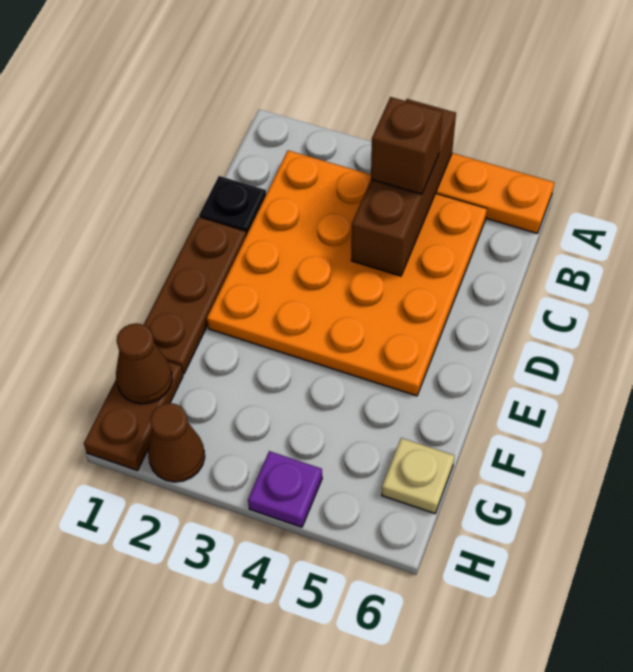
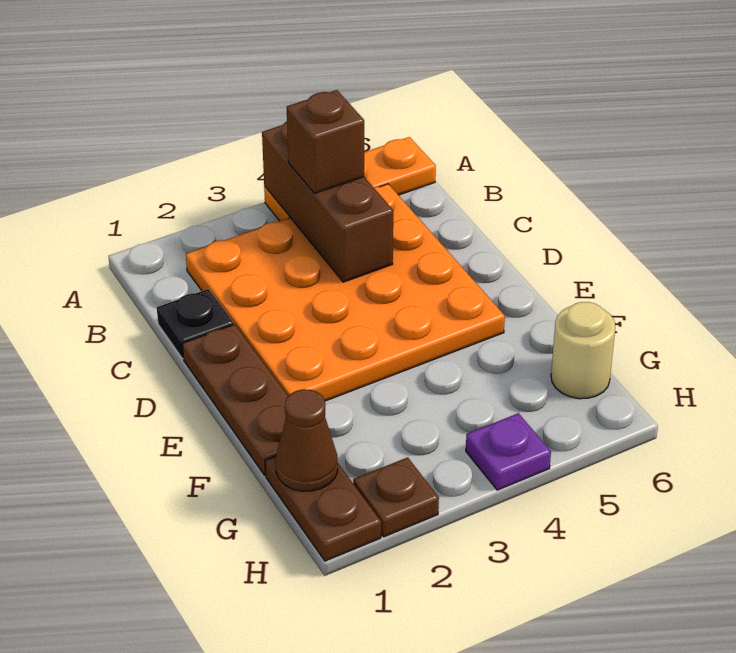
tan 1x1 plate [382,438,455,513] -> tan 1x1 round brick [551,302,615,399]
brown 1x1 cone [148,403,205,482] -> brown 1x1 plate [353,457,439,537]

